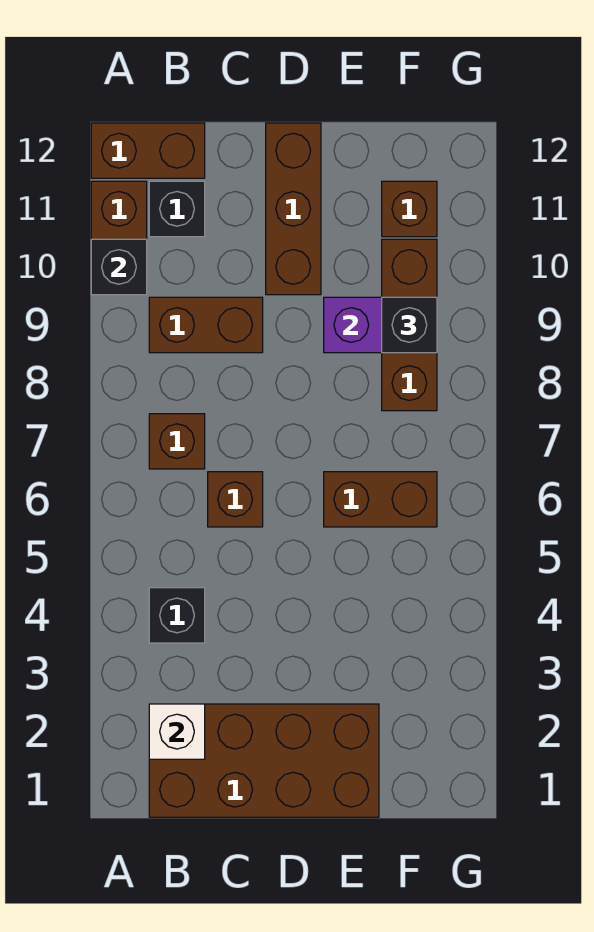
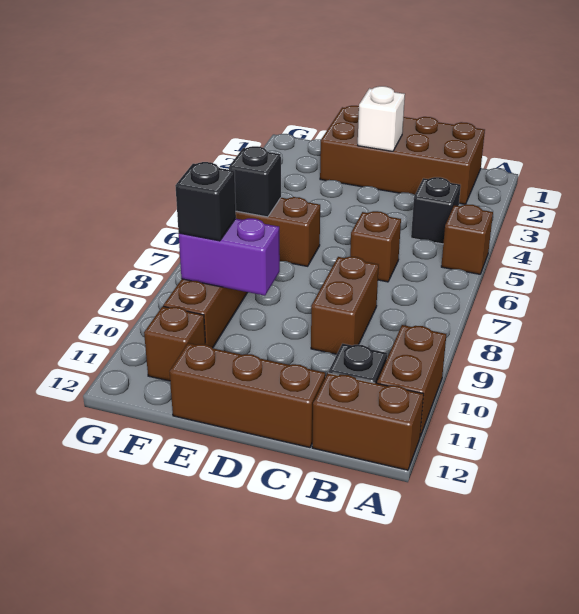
black 1x1 brick [91,239,147,295] -> black 1x1 brick moved to [229,146,281,217]
white 1x1 brick [149,704,205,759] -> white 1x1 brick moved to [358,86,405,151]
brown 1x1 brick [149,414,205,469] -> brown 1x1 brick moved to [441,204,493,274]
brown 1x2 brick [149,297,263,353] -> brown 1x2 brick turned to [311,257,379,354]
brown 1x3 brick [266,123,321,295] -> brown 1x3 brick turned to [170,343,325,448]

